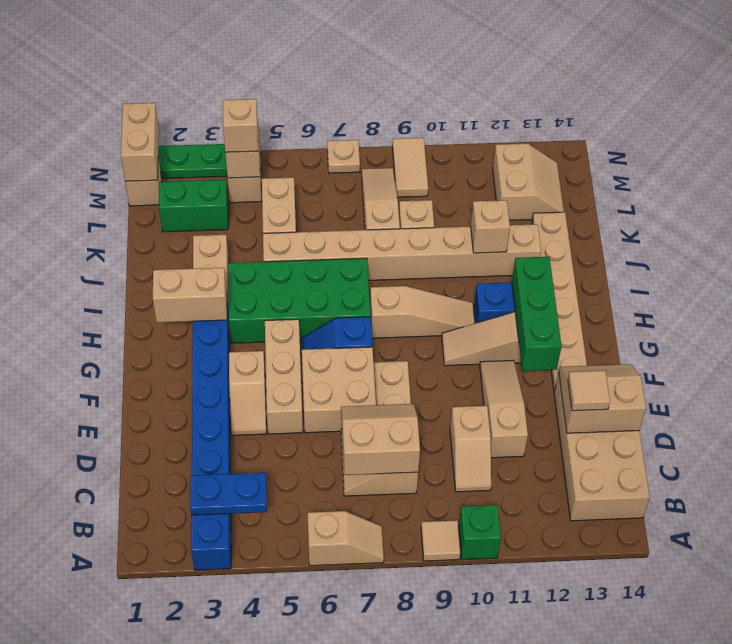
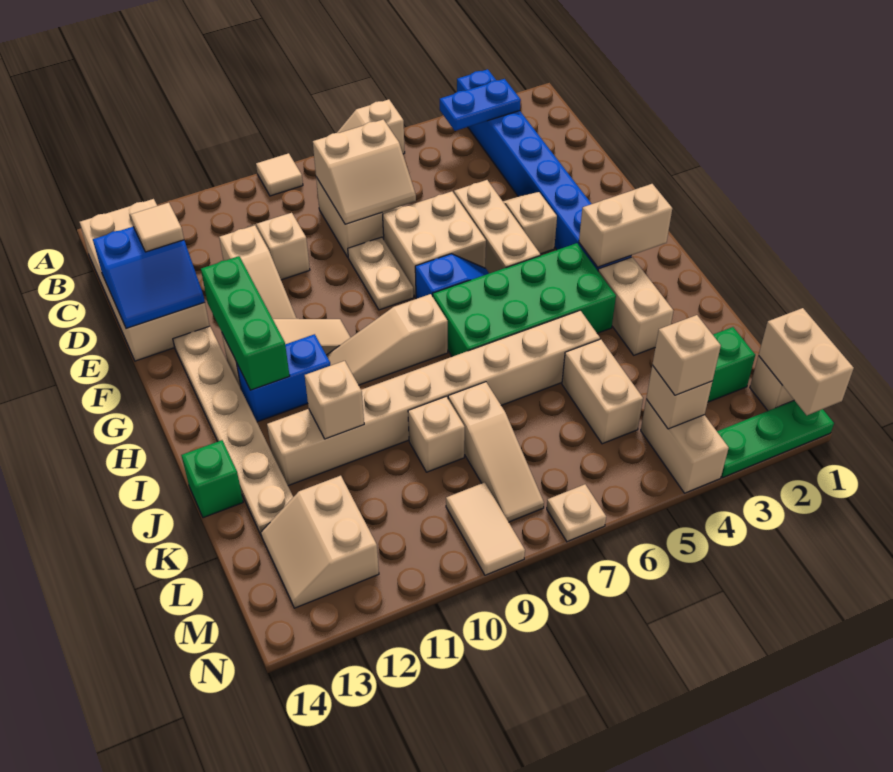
green 1x1 brick [459,505,501,560] -> green 1x1 brick moved to [181,440,243,518]
tan 2x2 slope [559,364,646,433] -> blue 2x2 slope [93,227,205,329]

